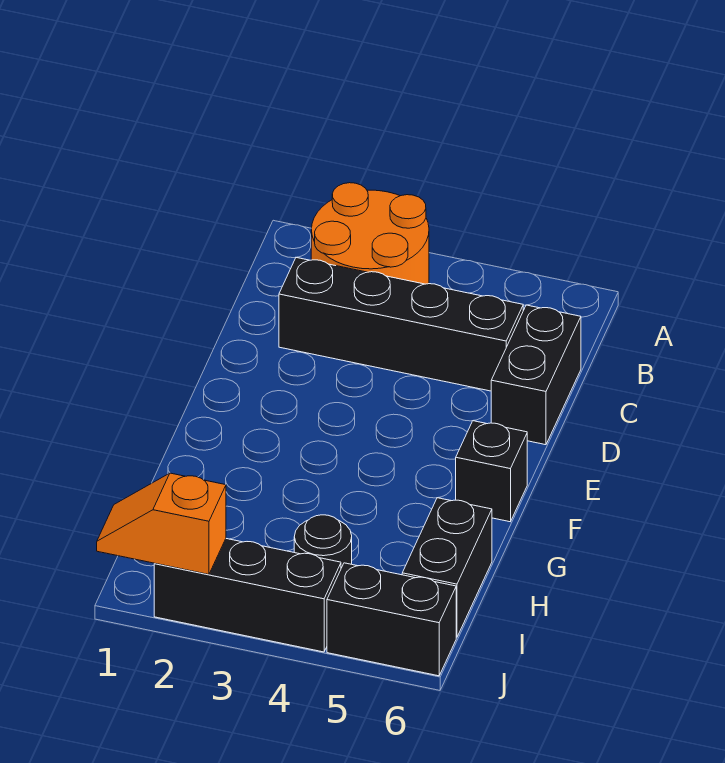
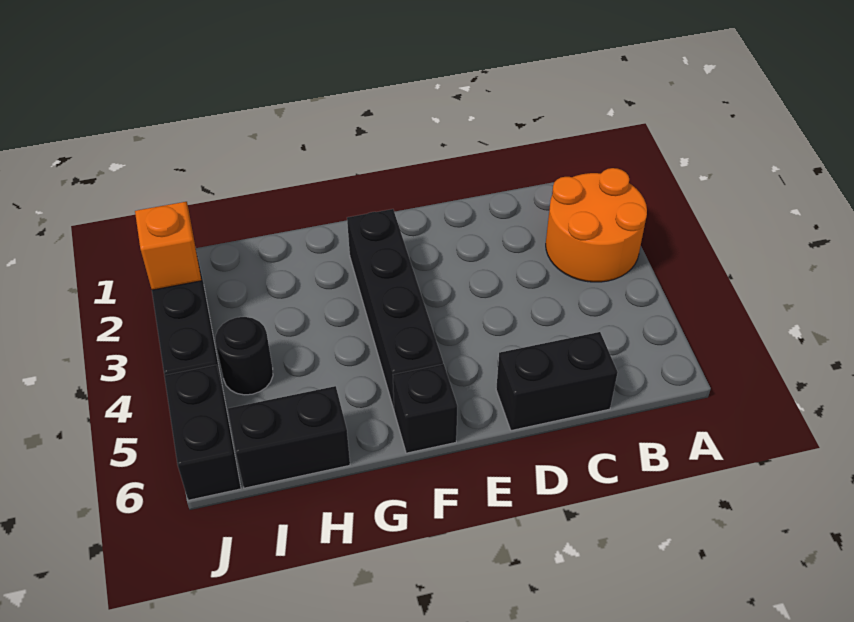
black 1x4 brick [279,257,523,391] -> black 1x4 brick moved to [347,209,443,409]

